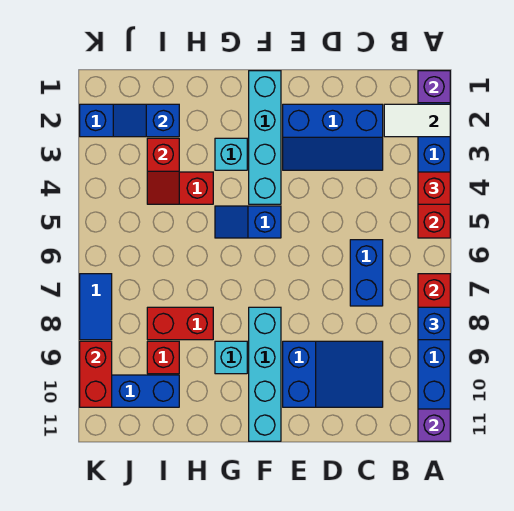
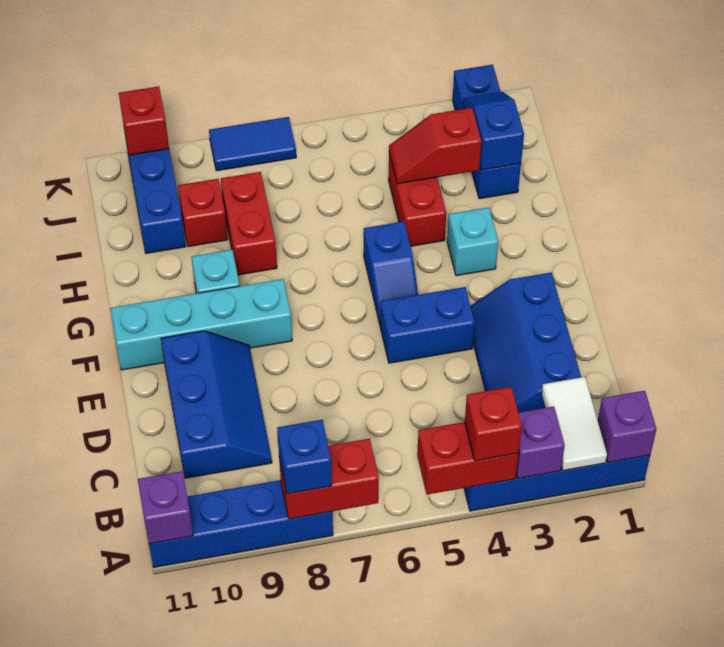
none -> purple 1x1 brick [516,406,565,478]
blue 1x2 brick [350,240,383,306] -> blue 1x2 brick moved to [380,287,475,363]
blue 2x3 slope [283,341,383,407] -> blue 2x3 slope turned to [161,331,272,478]
cyan 1x4 brick [249,71,281,204] -> none
blue 1x2 slope [215,206,281,238] -> blue 1x2 slope turned to [364,222,418,326]
red 1x2 brick [80,341,112,407] -> red 1x1 brick [119,86,169,155]

